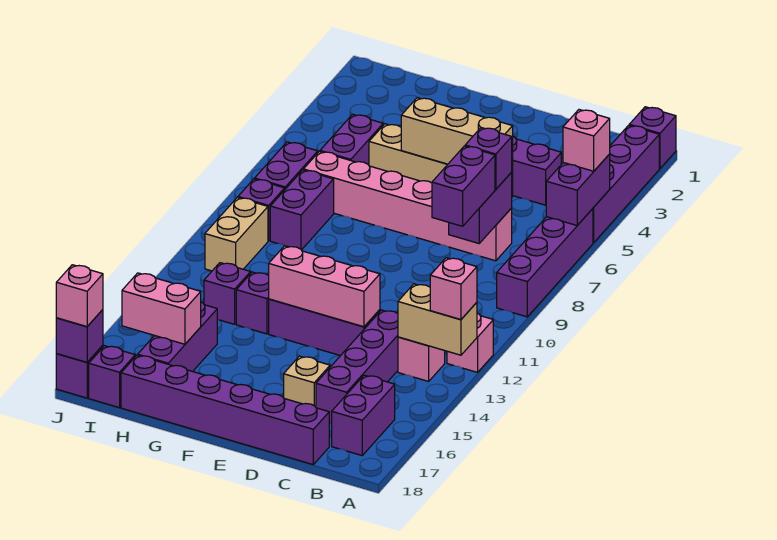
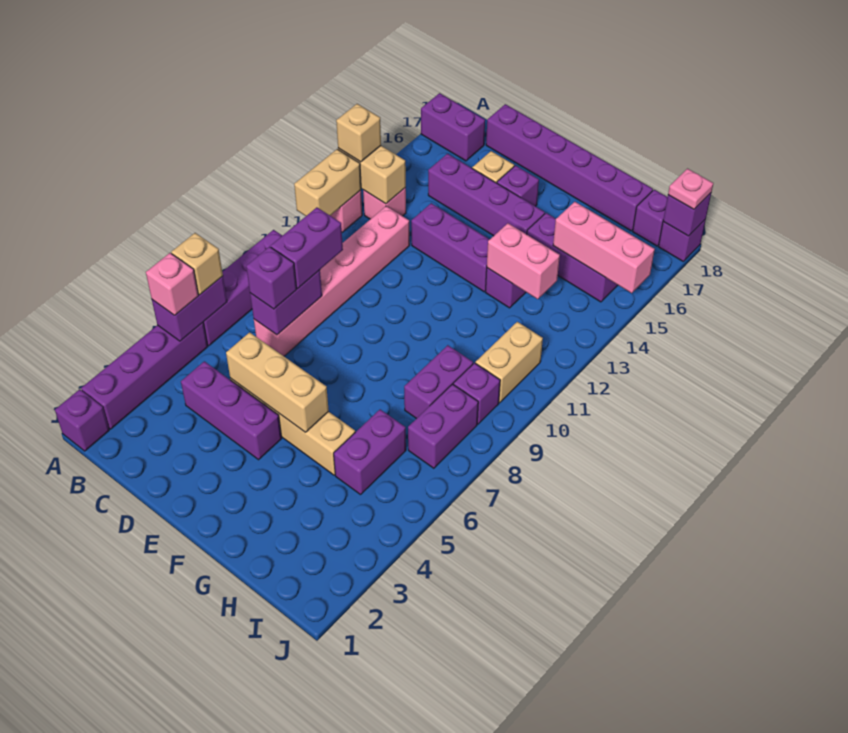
none -> tan 1x1 brick [171,233,223,295]
none -> tan 1x2 brick [294,149,361,216]
pink 1x1 brick [430,258,477,319] -> tan 1x1 brick [336,104,381,162]
purple 1x2 brick [332,375,395,455] -> purple 1x2 brick turned to [421,93,485,161]
pink 1x6 brick [304,151,512,261] -> pink 1x6 brick turned to [254,206,410,356]
purple 1x4 brick [316,310,398,423] -> purple 1x4 brick turned to [428,154,545,236]
pink 1x3 brick [269,246,380,327] -> pink 1x3 brick moved to [553,202,655,293]
purple 1x1 brick [204,263,251,324] -> purple 1x1 brick moved to [497,166,539,206]
purple 1x3 brick [138,302,217,372] -> purple 1x3 brick turned to [527,213,618,302]
pink 1x2 brick [122,273,201,344] -> pink 1x2 brick moved to [487,223,560,299]
pink 1x1 brick [56,265,103,327] -> pink 1x1 plate [668,169,713,209]

